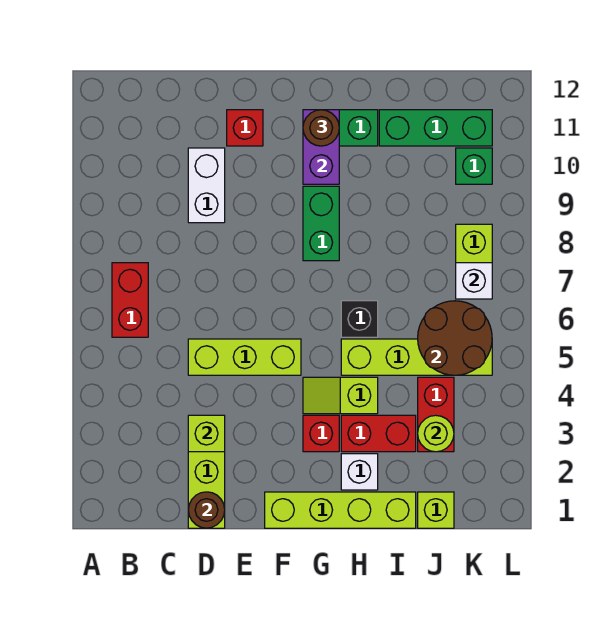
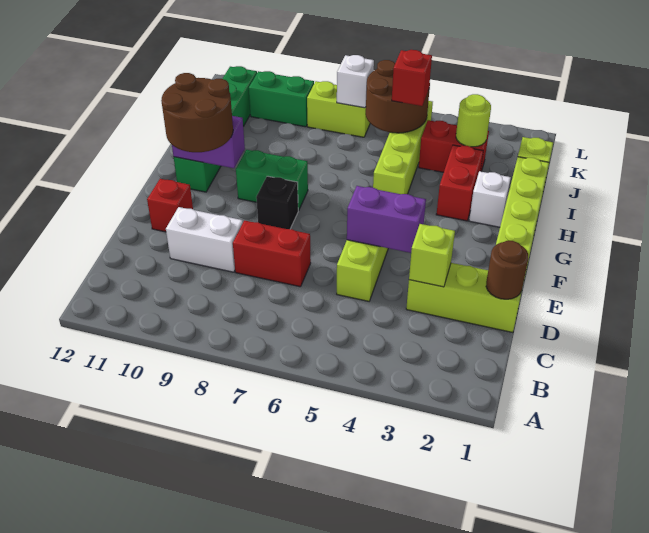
red 1x2 brick [112,263,148,337] -> red 1x2 brick moved to [233,220,311,287]
none -> purple 1x2 brick [347,186,426,253]
red 1x1 brick [303,415,339,452] -> red 1x1 brick moved to [392,50,432,106]
lime 1x2 slope [303,377,378,414] -> none
brown 1x1 round brick [303,110,339,146] -> brown 2x2 round brick [161,73,233,152]
black 1x1 brick [341,301,378,337] -> black 1x1 brick moved to [256,176,299,229]
green 1x1 brick [456,148,492,184] -> green 1x2 brick [249,71,314,127]

